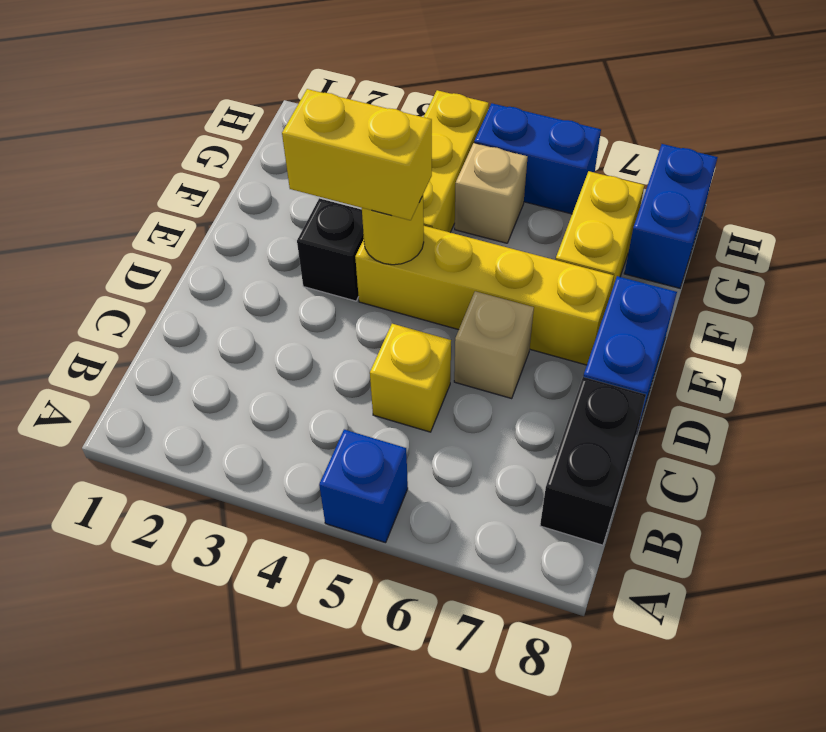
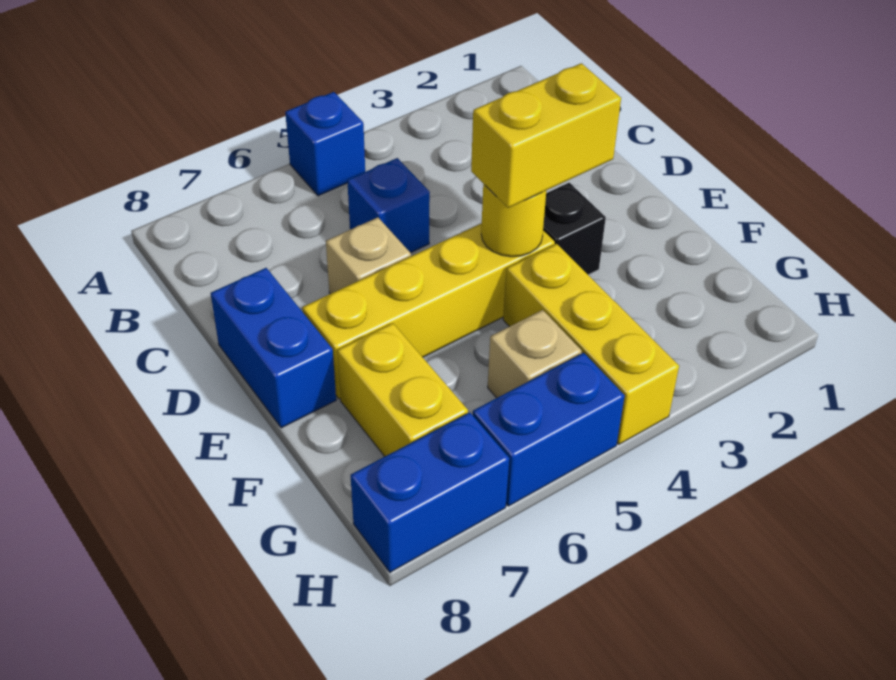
black 1x2 brick [540,377,646,545] -> none
yellow 1x1 brick [370,324,451,432] -> blue 1x1 brick [347,158,430,253]
blue 1x2 brick [624,144,718,288] -> blue 1x2 brick turned to [351,412,509,572]

